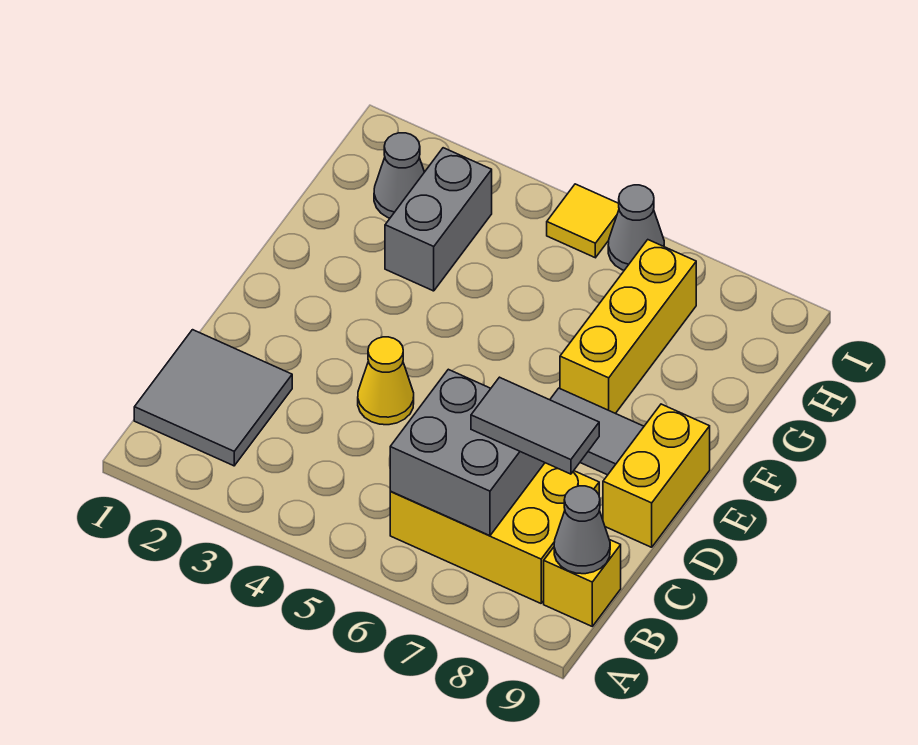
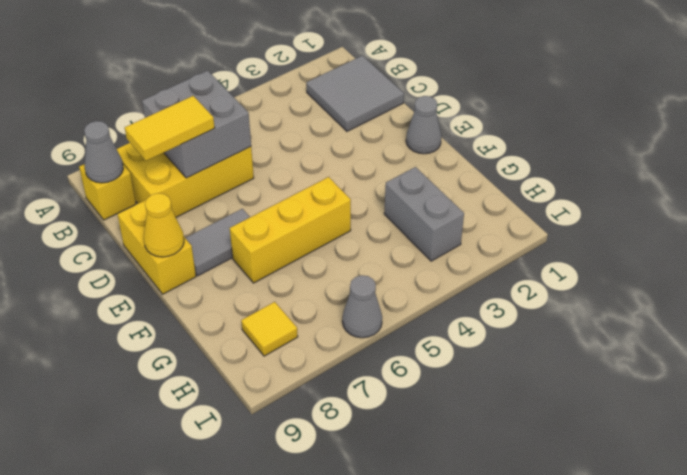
grey 1x2 tile [471,377,599,474] -> yellow 1x2 tile [125,96,215,161]
yellow 1x1 cone [358,337,414,425] -> yellow 1x1 cone moved to [144,193,184,257]
yellow 1x3 brick [560,240,696,413] -> yellow 1x3 brick turned to [230,177,351,283]
grey 1x1 cone [374,133,424,218] -> grey 1x1 cone moved to [406,96,441,154]
yellow 1x1 tile [547,184,619,258] -> yellow 1x1 tile moved to [241,302,298,356]

